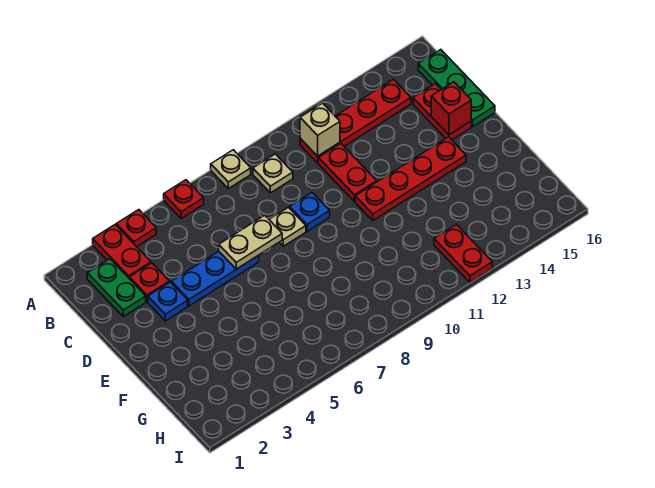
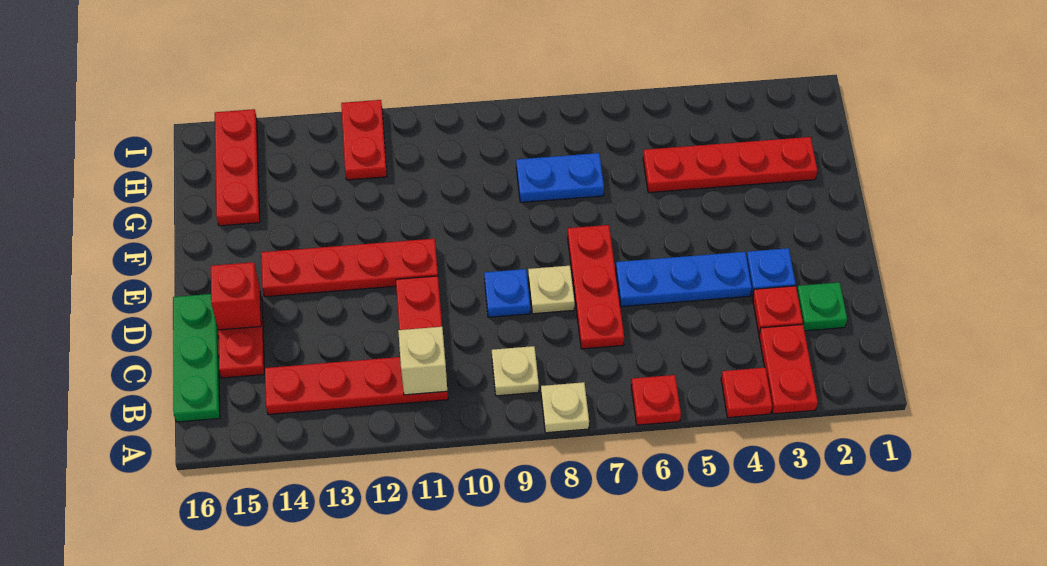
green 1x2 plate [87,259,146,317] -> green 1x1 plate [797,282,847,331]
none -> red 1x3 plate [568,225,624,349]
tan 1x2 plate [219,215,282,269] -> none
none -> red 1x4 plate [643,137,817,193]
none -> blue 1x2 plate [516,153,604,202]
none -> red 1x3 plate [215,109,260,226]

